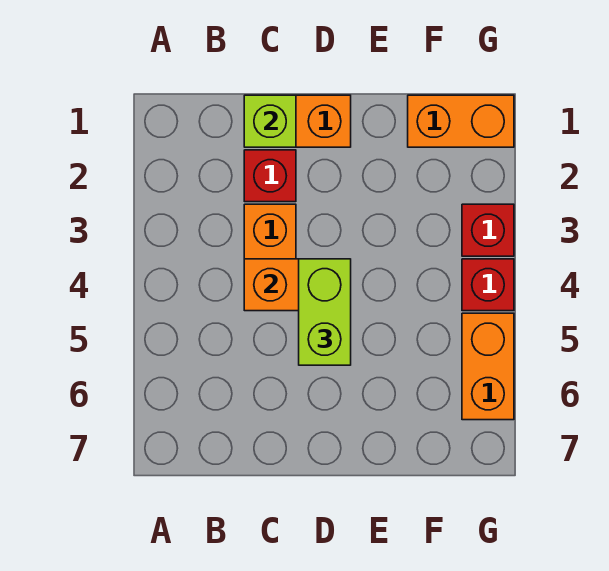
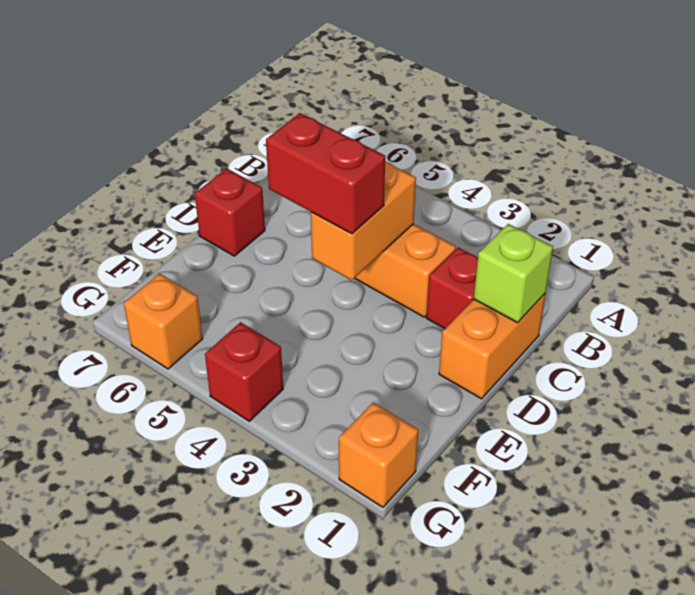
lime 1x2 brick [299,259,351,365] -> red 1x2 brick [266,113,385,234]
orange 1x2 brick [408,95,514,147] -> orange 1x1 brick [339,402,418,507]
red 1x1 brick [462,204,514,256] -> red 1x1 brick moved to [195,168,265,256]
orange 1x2 brick [462,313,514,420] -> orange 1x1 brick [124,274,203,369]

